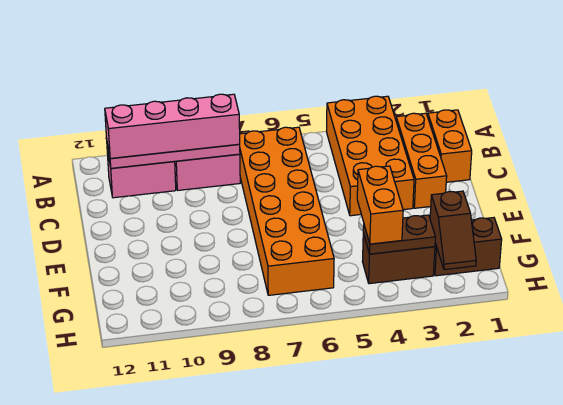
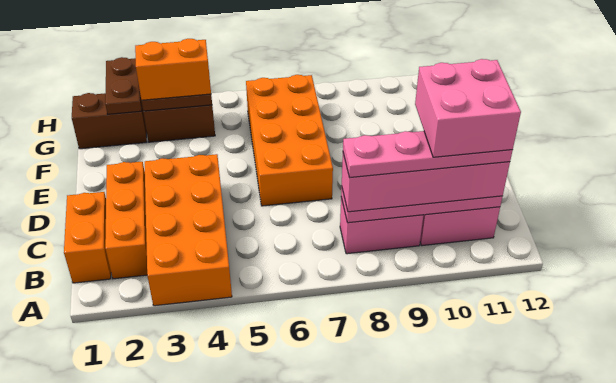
orange 2x6 brick [239,127,334,295] -> orange 2x4 brick [246,75,333,206]
none -> pink 1x4 plate [343,131,513,178]
none -> pink 2x2 brick [415,59,521,157]
orange 1x2 brick [357,166,403,244] -> orange 1x2 brick turned to [135,39,211,100]
brown 1x2 slope [430,191,476,270] -> brown 1x2 plate [105,57,142,114]

